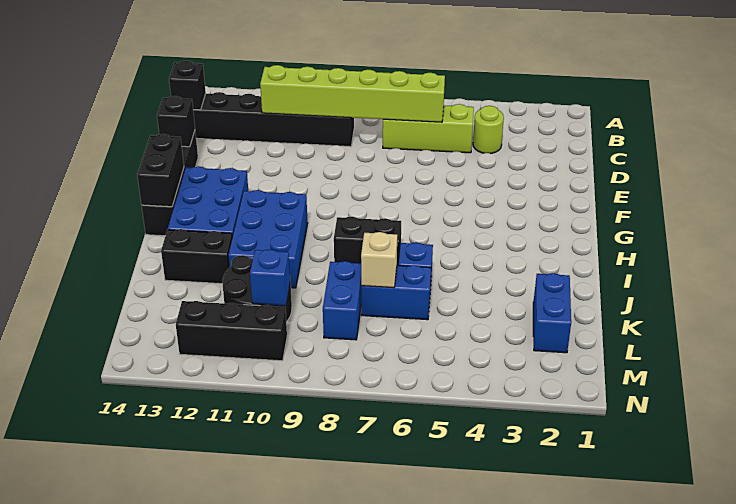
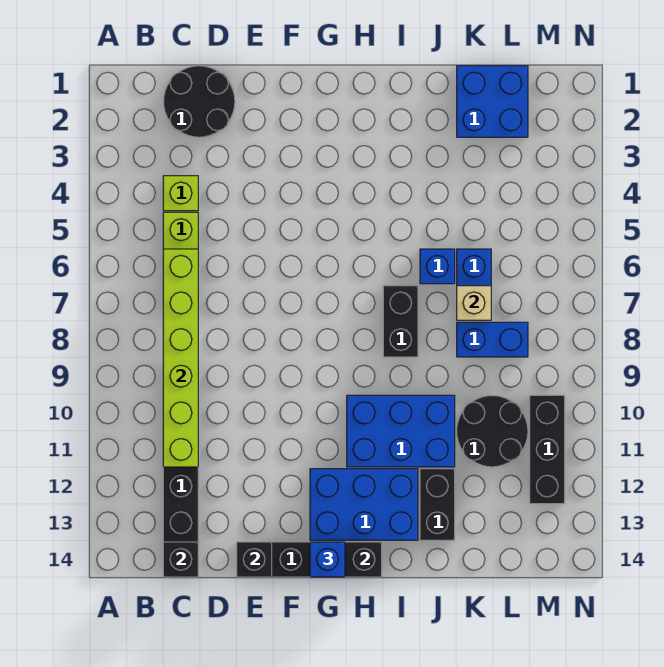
none -> black 2x2 round brick [164,66,235,137]
lime 1x1 round brick [473,106,504,154] -> lime 1x1 brick [163,176,198,211]
blue 1x2 brick [533,273,571,353] -> blue 2x2 brick [457,66,528,137]
blue 1x1 brick [250,249,290,306] -> blue 1x1 brick moved to [310,542,345,577]

